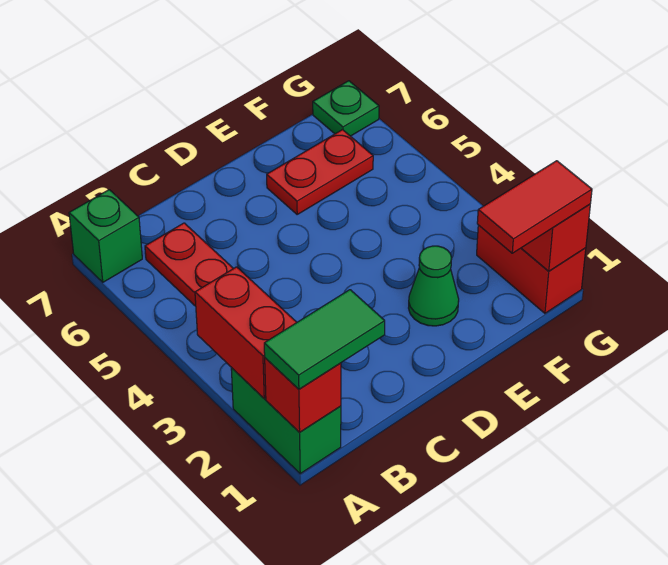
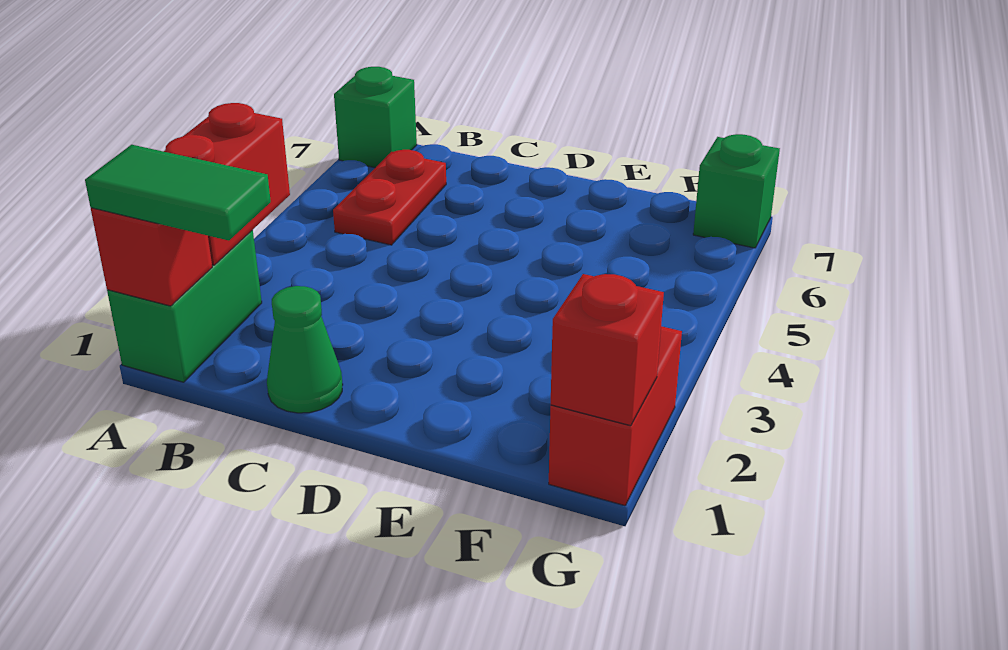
green 1x1 cone [409,246,459,326] -> green 1x1 cone moved to [267,286,343,413]
red 1x2 plate [267,130,373,214] -> none
red 1x2 tile [477,161,592,253] -> none
green 1x1 plate [313,81,379,136] -> green 1x1 brick [693,134,780,248]

